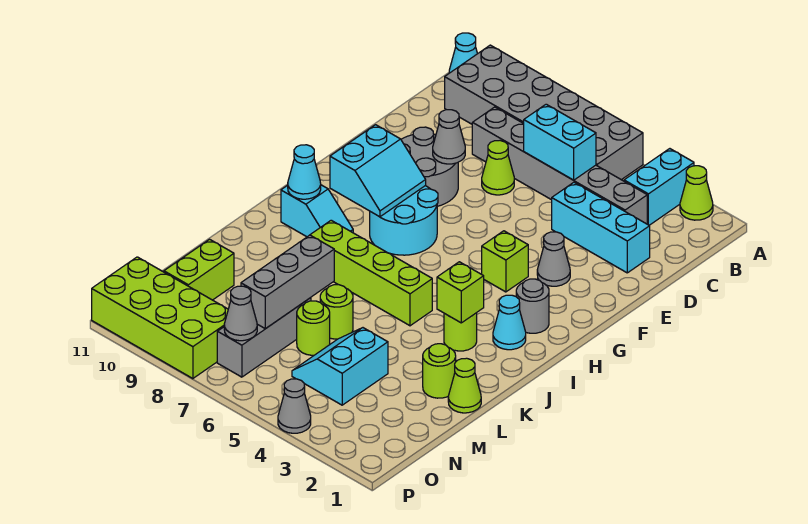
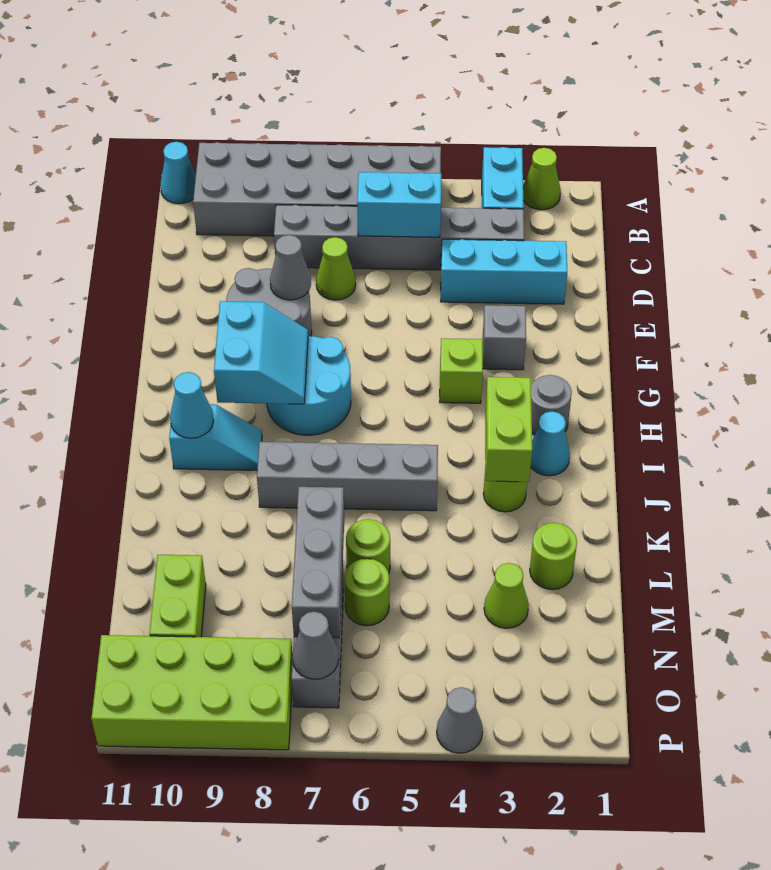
grey 1x1 cone [537,232,570,286] -> grey 1x1 brick [483,305,526,370]
lime 1x1 brick [437,262,484,323] -> lime 1x2 brick [485,377,532,482]
lime 1x4 brick [310,220,432,326] -> grey 1x4 brick [257,442,438,511]
lime 1x1 cone [448,358,481,413] -> lime 1x1 cone moved to [484,563,529,628]
cyan 2x2 slope [292,328,388,405] -> none

